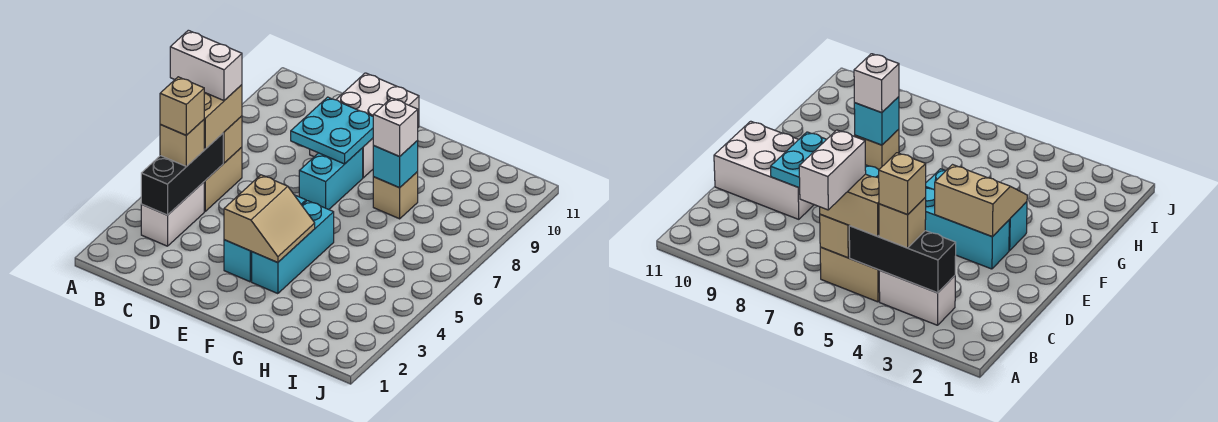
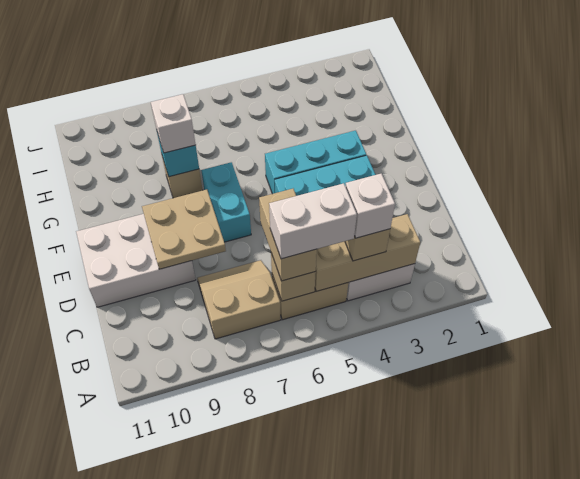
white 1x2 brick [170,30,242,101] -> white 1x2 brick turned to [269,183,357,259]
black 1x3 brick [141,133,223,215] -> tan 1x3 brick [315,214,420,291]
tan 1x1 brick [160,77,204,135] -> white 1x1 brick [345,174,395,238]
tan 1x2 brick [204,85,242,149] -> tan 1x2 brick turned to [259,189,317,281]
cyan 2x2 plate [291,97,373,164] -> tan 2x2 plate [142,190,226,269]
tan 2x2 slope [224,175,315,263] -> tan 2x2 slope moved to [197,260,281,339]
cyan 1x2 brick [299,148,363,210] -> cyan 1x2 brick turned to [201,162,251,242]

